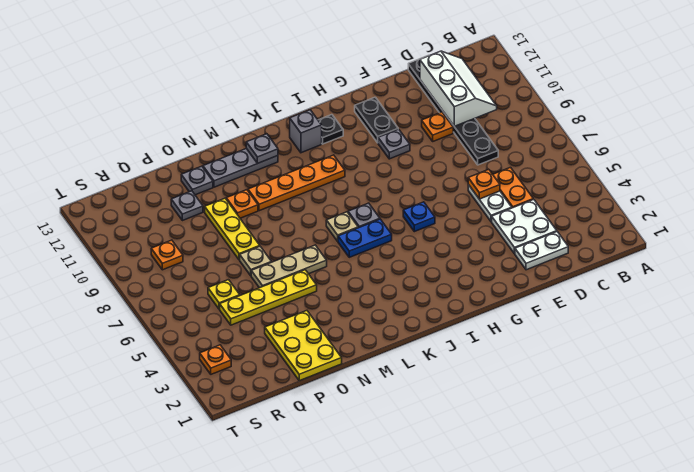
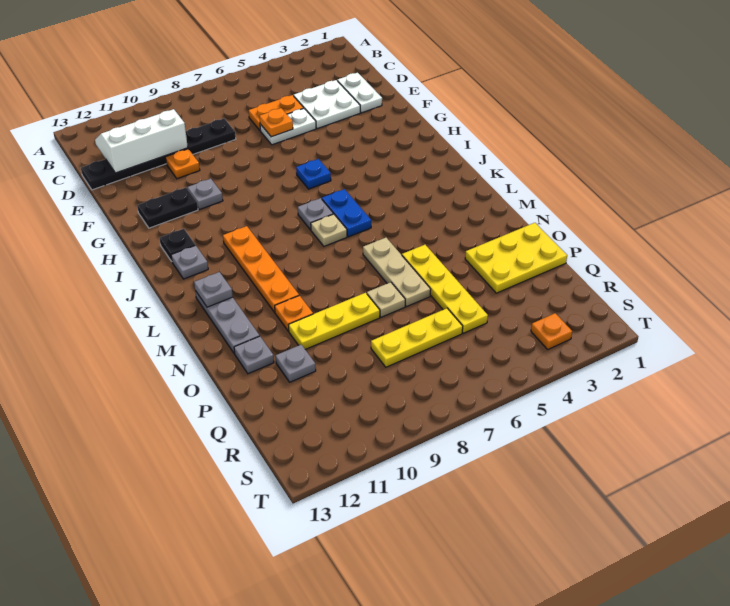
grey 1x1 brick [290,110,322,153] -> grey 1x1 plate [171,245,208,279]
yellow 1x1 plate [208,280,240,309] -> yellow 1x3 plate [371,308,463,367]
orange 1x1 plate [151,240,183,270] -> none

